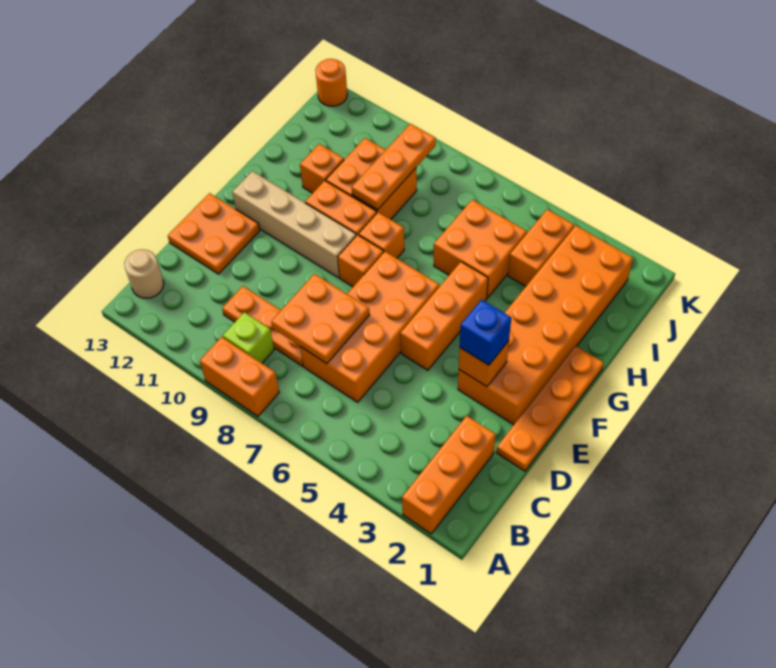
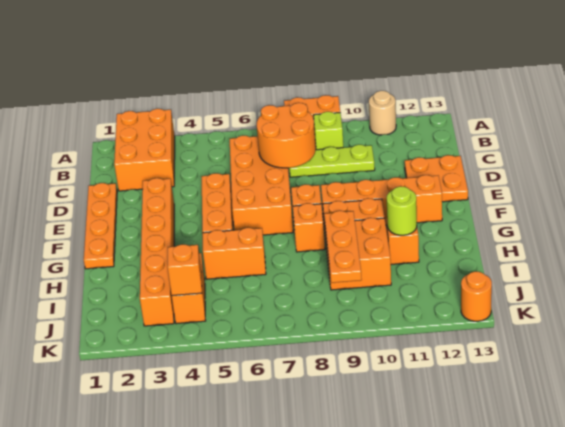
orange 1x3 brick [402,416,496,534] -> orange 2x3 brick [114,109,175,191]
tan 1x1 round brick [124,249,164,298] -> tan 1x1 round brick moved to [369,91,396,135]
orange 2x2 plate [271,274,370,363] -> orange 2x2 round brick [257,103,316,168]
orange 1x3 plate [222,286,303,366] -> lime 1x3 plate [289,145,375,177]
orange 2x6 brick [458,226,633,425] -> orange 1x6 brick [140,178,174,326]
orange 1x1 brick [459,341,509,386] -> orange 1x1 brick moved to [168,244,202,296]
blue 1x1 brick [460,300,511,365] -> none
tan 1x4 brick [232,171,356,278] -> orange 1x4 brick [321,175,442,224]
orange 2x2 brick [434,200,527,298] -> orange 1x2 brick [202,228,266,279]
none -> lime 1x1 round brick [387,186,417,235]

